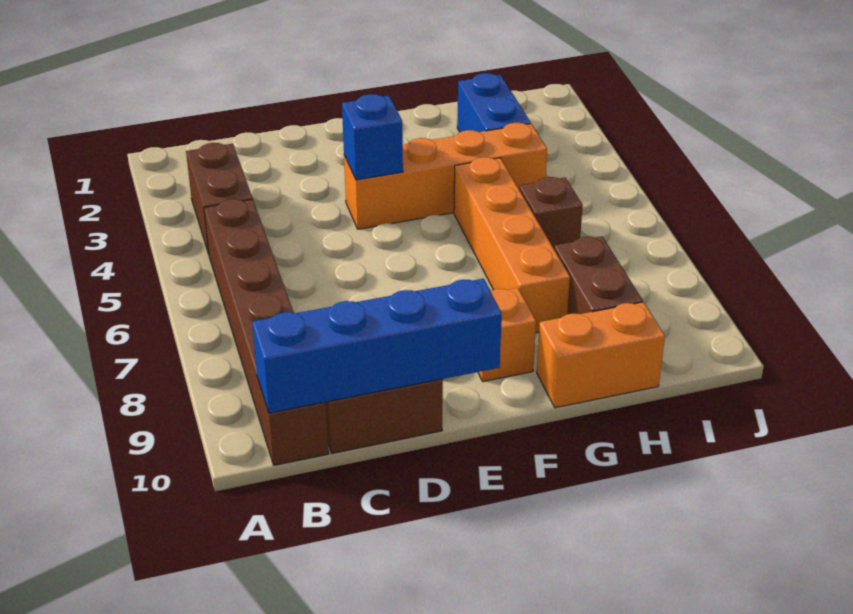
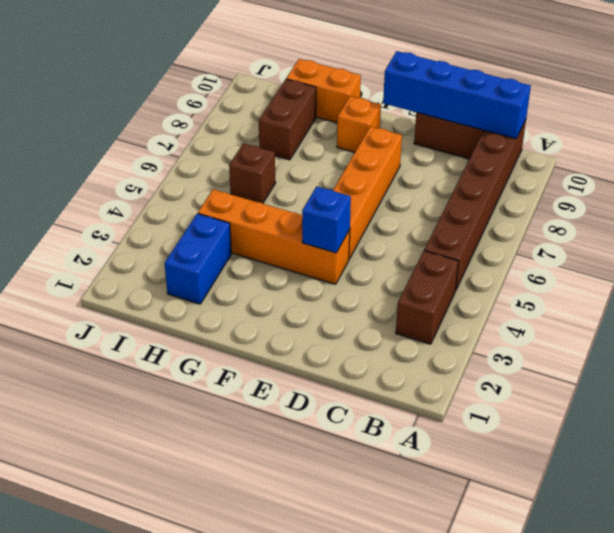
orange 1x4 brick [454,157,570,333] -> orange 1x4 brick moved to [333,126,402,259]

